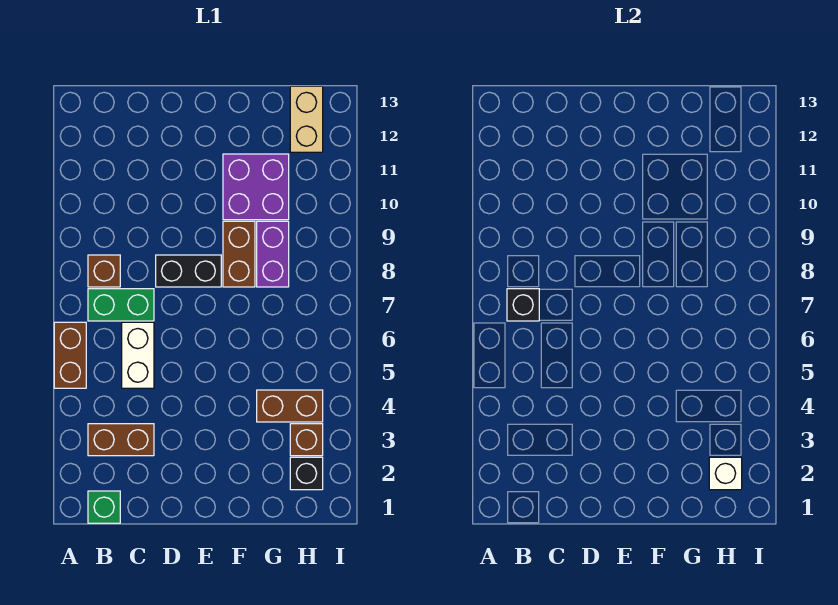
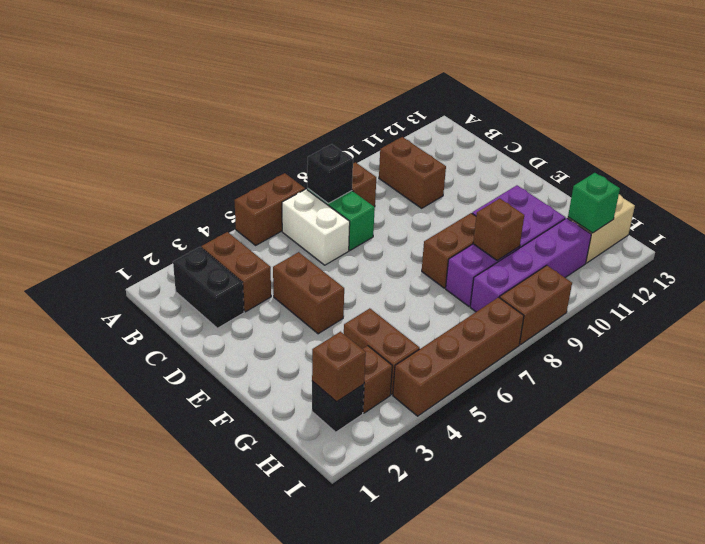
green 1x1 brick [88,491,120,523] -> green 1x1 brick moved to [568,173,620,233]
none -> brown 1x2 brick [379,137,446,208]
white 1x2 brick [122,322,154,388] -> white 1x2 brick turned to [282,189,350,265]
none -> brown 1x2 brick [273,252,344,334]
black 1x2 brick [156,255,221,287] -> black 1x2 brick moved to [173,247,244,328]
none -> brown 1x1 brick [473,199,524,261]
white 1x1 brick [709,457,742,490] -> brown 1x1 brick [312,332,366,402]
none -> purple 1x4 brick [470,218,591,312]
none -> brown 1x4 brick [393,297,524,416]
none -> brown 1x2 brick [500,265,572,345]

